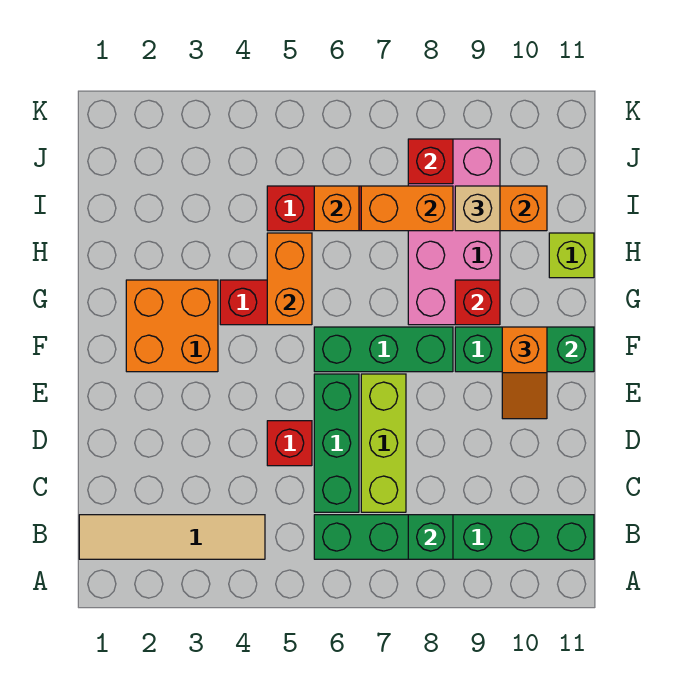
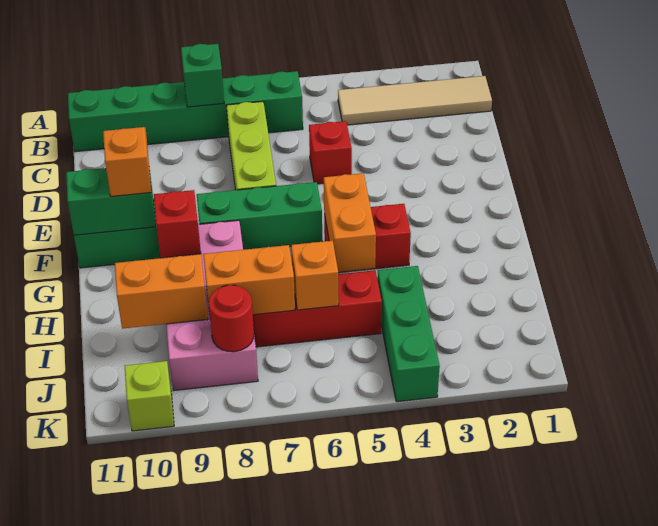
green 1x3 brick [314,374,359,512] -> green 1x3 brick moved to [377,266,440,402]
orange 2x2 brick [126,280,218,372] -> none
lime 1x1 brick [549,233,594,278] -> lime 1x1 brick moved to [125,361,174,431]
tan 1x1 brick [455,186,500,231] -> none
red 1x1 brick [408,139,453,184] -> red 1x1 round brick [208,285,254,352]

